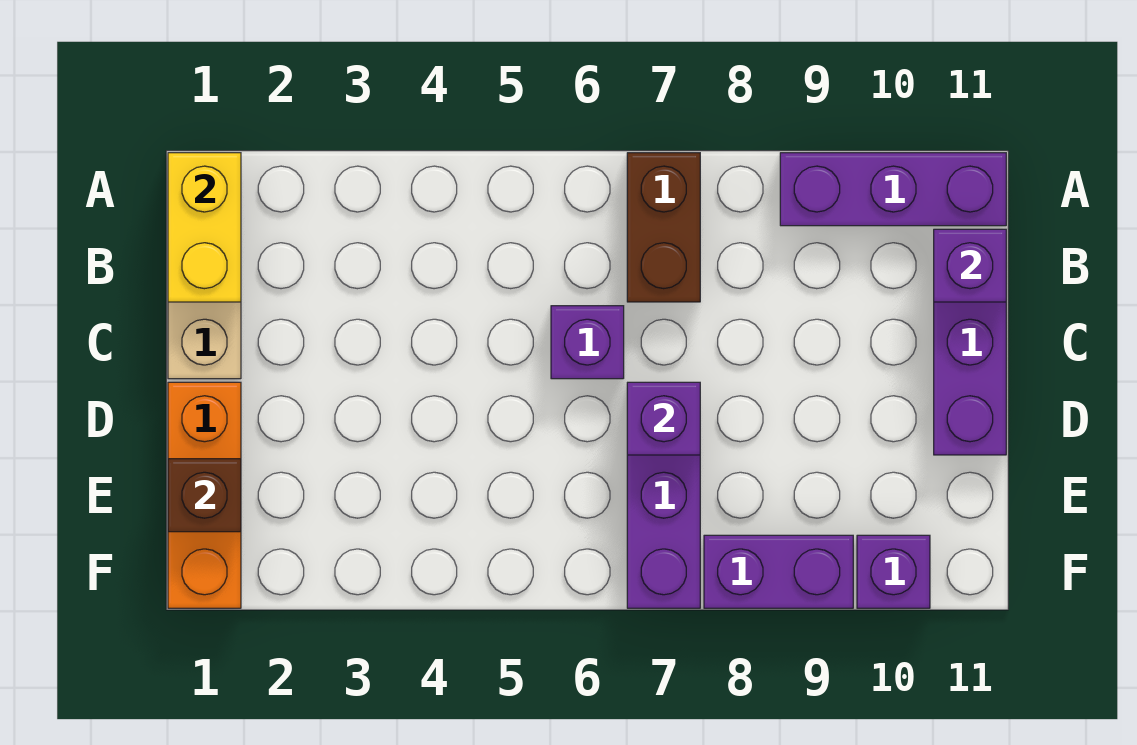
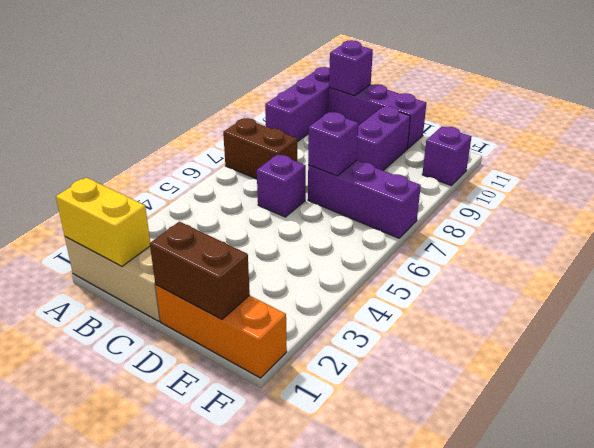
brown 1x1 brick [168,459,241,532] -> brown 1x2 brick [150,222,250,319]
purple 1x2 brick [704,535,853,608] -> purple 1x2 brick moved to [356,106,410,171]

